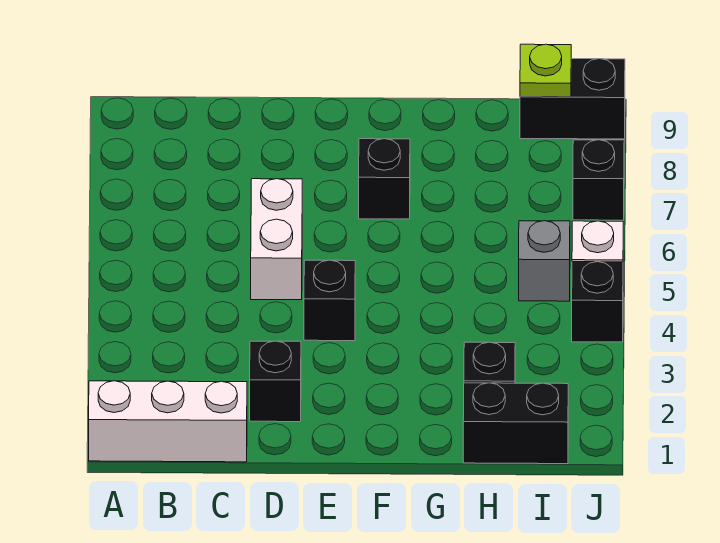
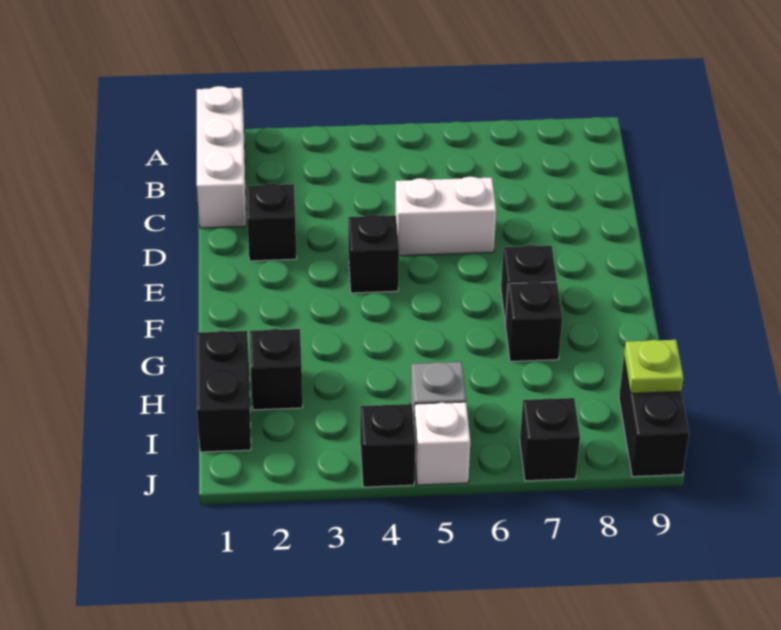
none -> black 1x1 brick [505,282,562,361]

